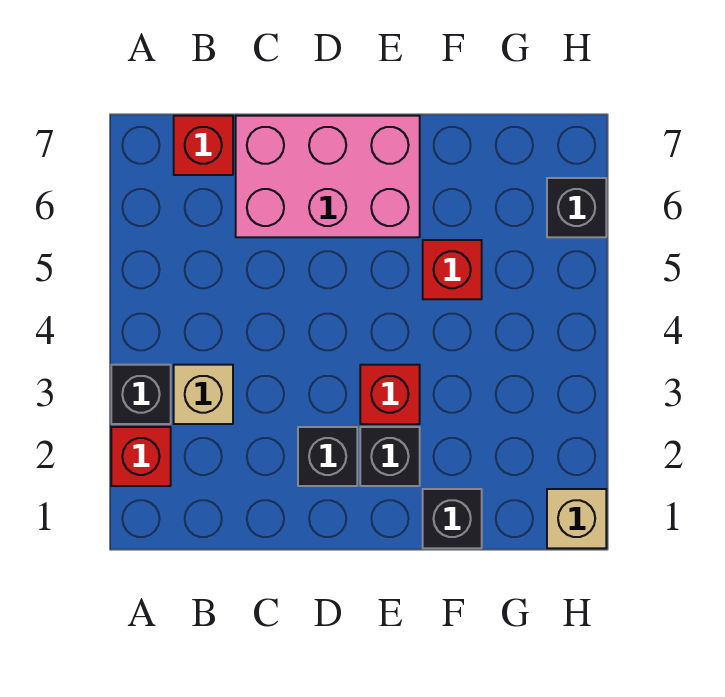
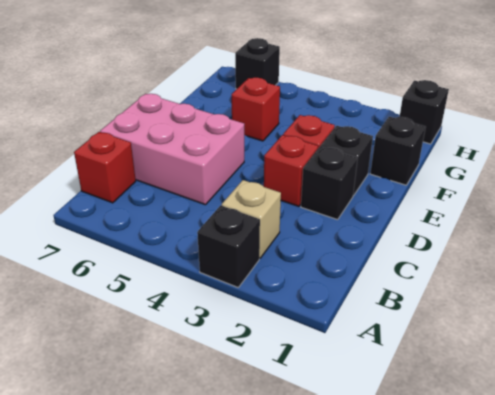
red 1x1 brick [111,427,171,486] -> red 1x1 brick moved to [264,135,318,206]
pink 2x3 brick [236,116,420,237] -> pink 2x3 brick turned to [100,94,244,205]
tan 1x1 brick [547,489,606,548] -> black 1x1 brick [400,80,449,144]

